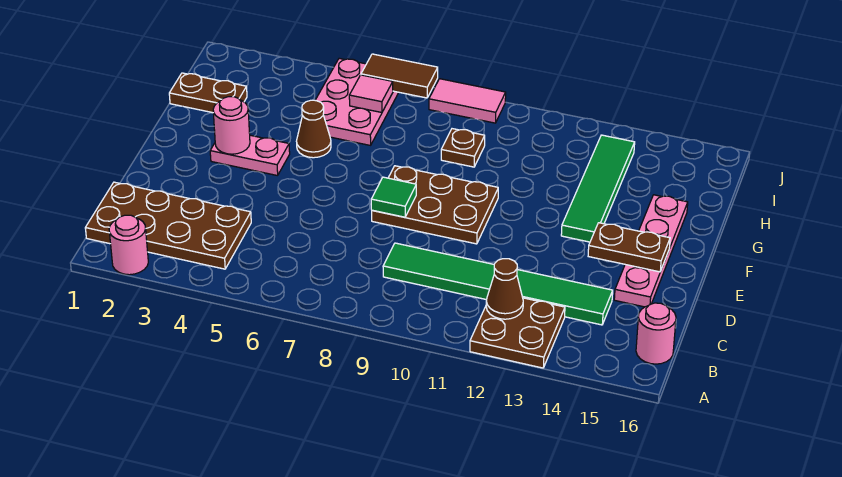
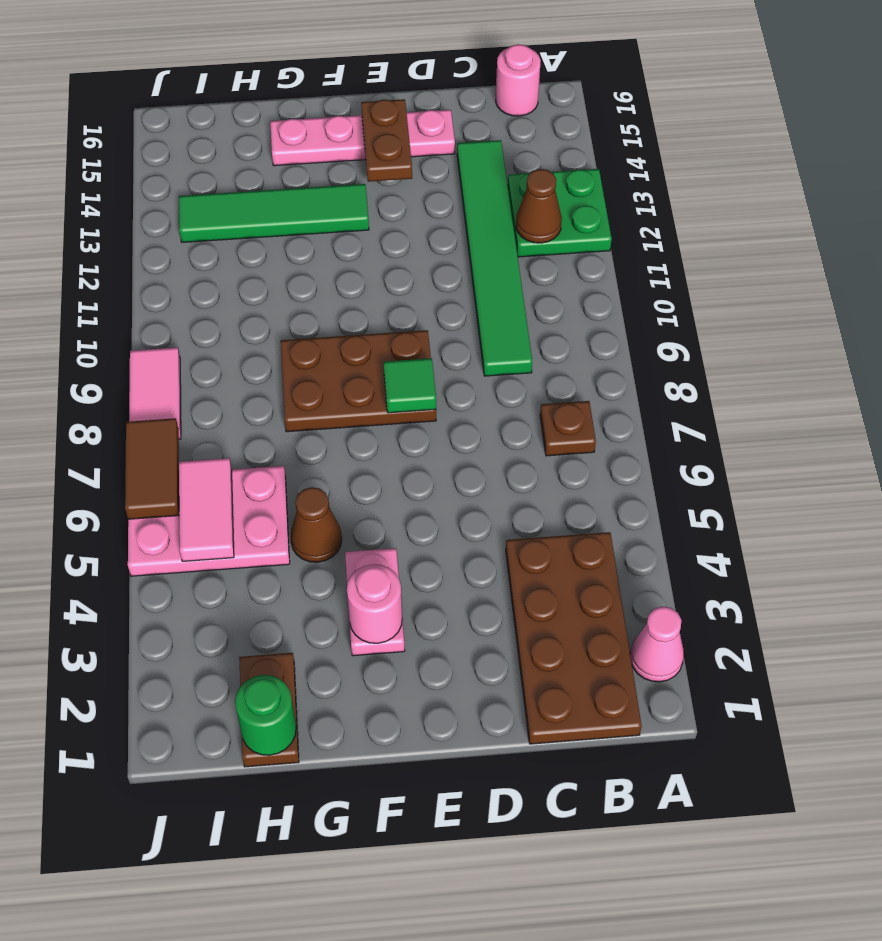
pink 1x1 round brick [109,215,148,275] -> pink 1x1 cone [630,607,684,682]
brown 2x2 plate [470,298,565,368] -> green 2x2 plate [508,169,612,257]
brown 2x3 plate [372,166,498,244] -> brown 2x3 plate turned to [281,330,436,432]
none -> green 1x1 round brick [235,675,296,755]
brown 1x1 plate [441,129,485,167] -> brown 1x1 plate moved to [540,401,596,456]
pink 1x1 tile [349,75,393,113] -> pink 1x2 tile [179,458,234,561]

